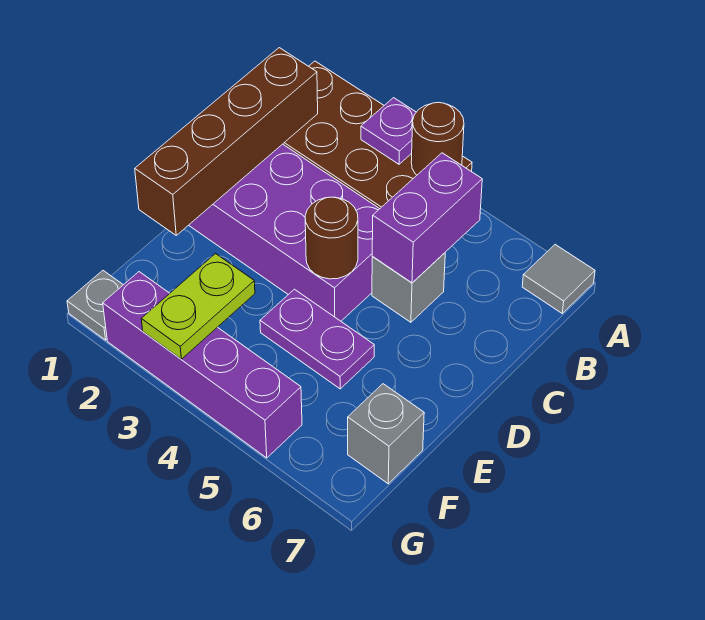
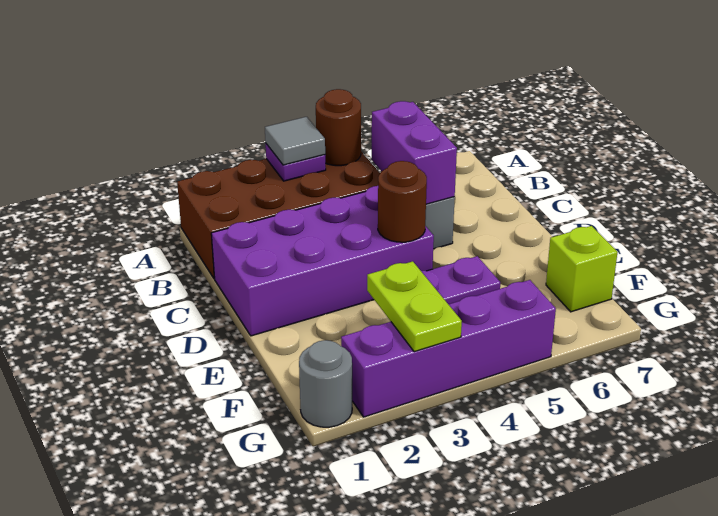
grey 1x1 tile [522,245,595,313] -> grey 1x1 tile moved to [265,117,325,165]
brown 1x4 brick [135,48,318,235] -> none
grey 1x1 brick [348,384,424,484] -> lime 1x1 brick [546,226,618,312]
grey 1x1 plate [67,271,123,340] -> grey 1x1 round brick [299,340,352,427]

